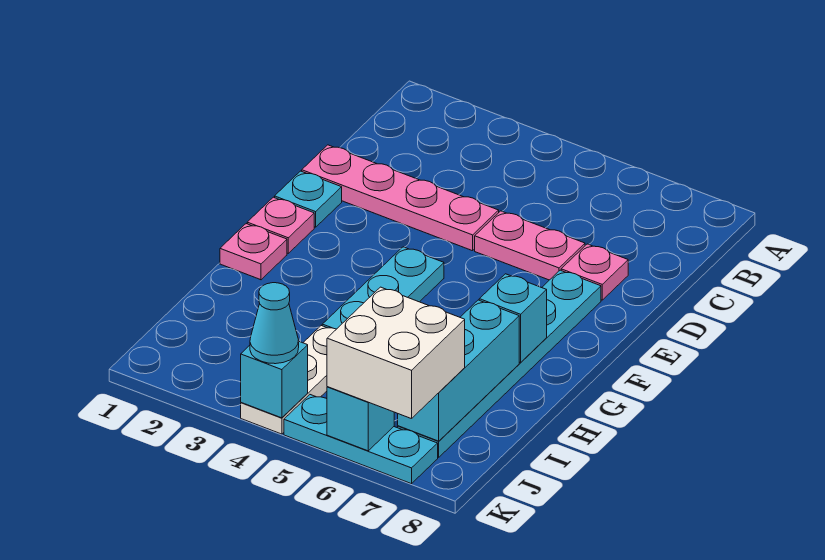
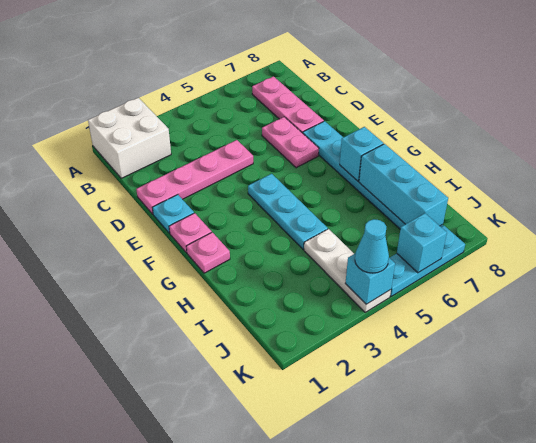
pink 1x2 plate [475,211,585,280] -> pink 1x2 plate turned to [262,117,319,168]
pink 1x1 plate [561,244,628,300] -> pink 1x3 plate [252,77,324,133]
white 2x2 brick [327,287,465,419] -> white 2x2 brick moved to [88,98,171,178]

